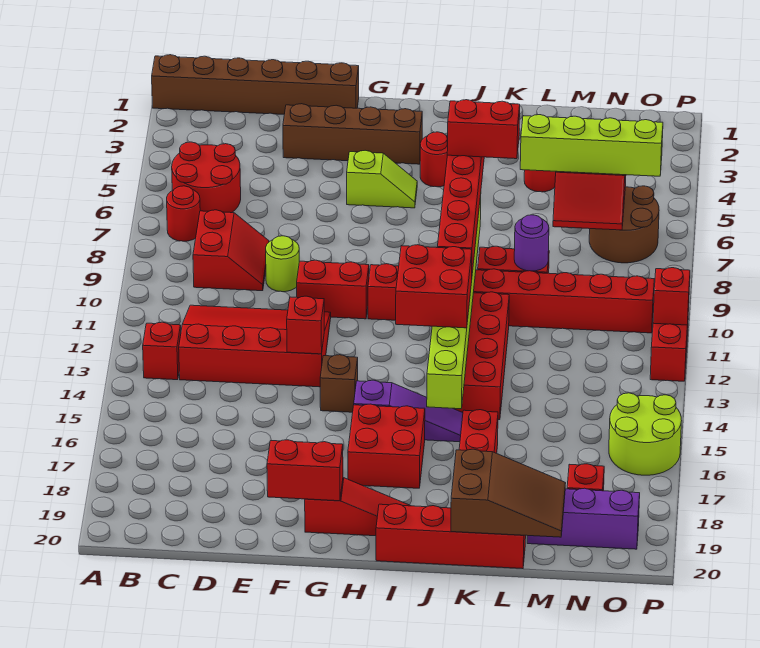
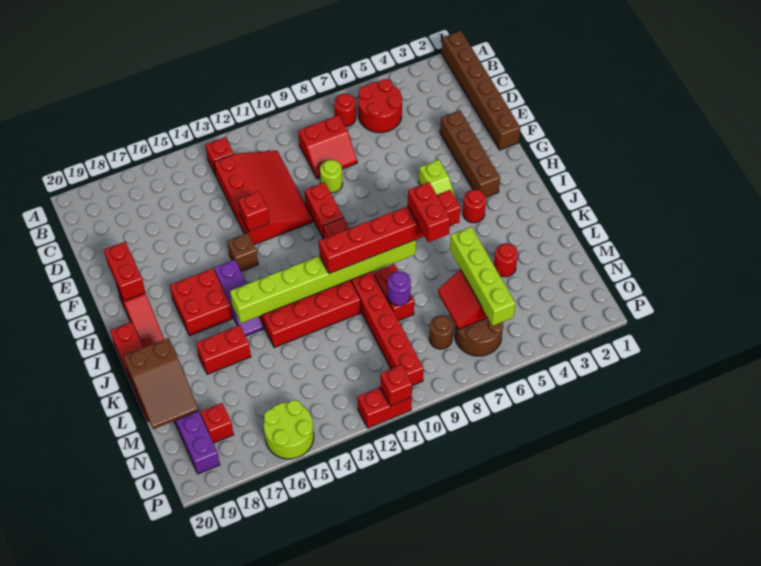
red 2x2 brick [396,245,472,328] -> none
none -> brown 1x1 round brick [429,315,453,349]

